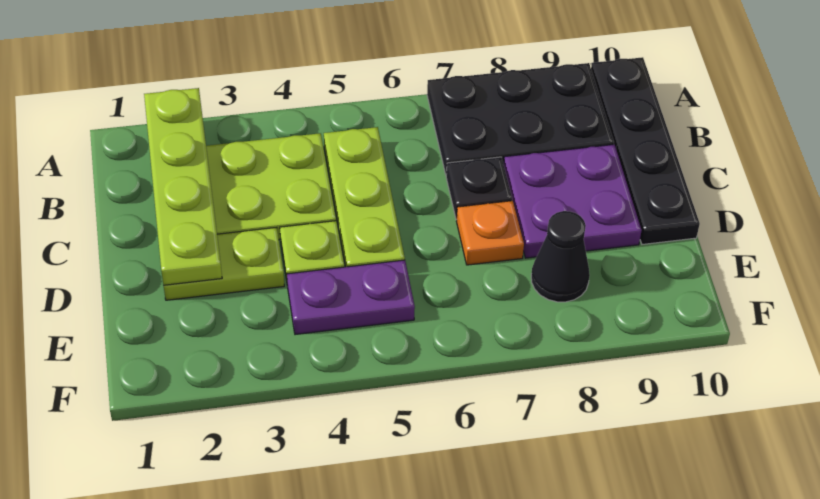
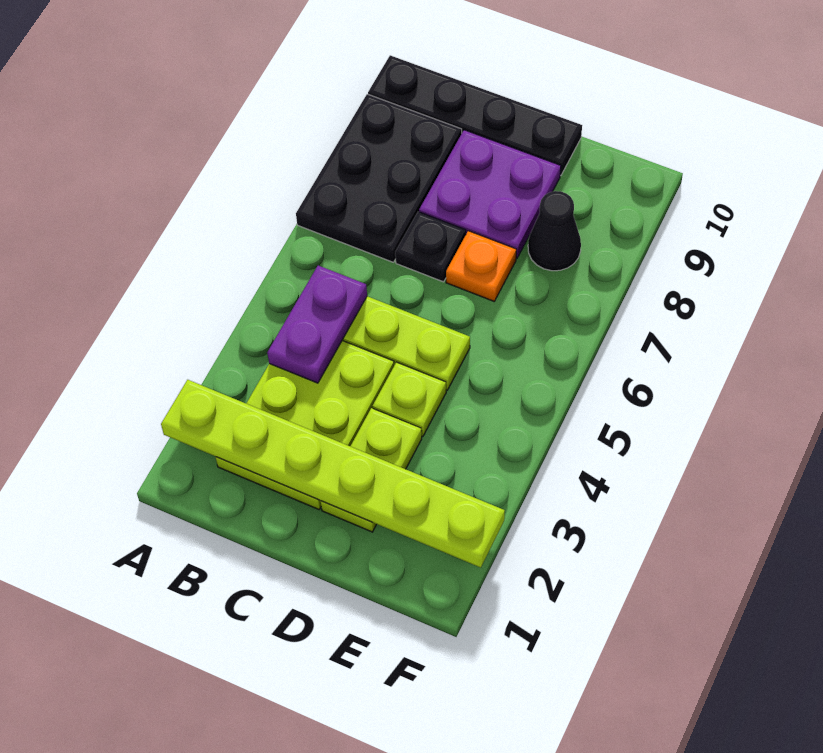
lime 1x4 plate [144,88,222,285] -> lime 1x6 plate [161,380,505,567]
purple 1x2 plate [287,260,415,335] -> purple 1x2 plate moved to [267,266,367,383]

